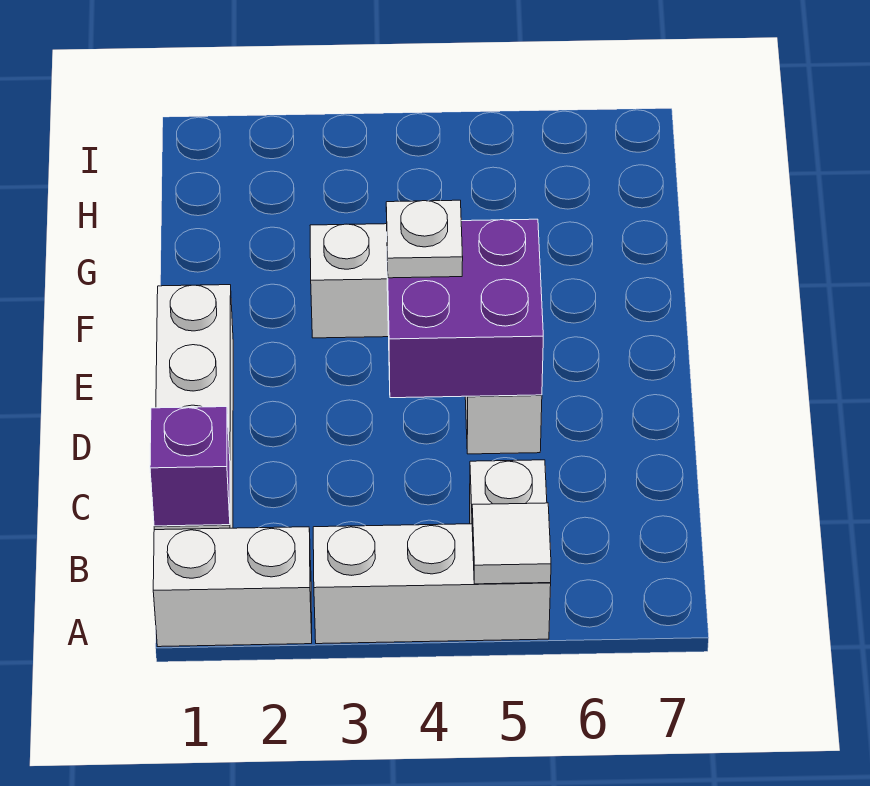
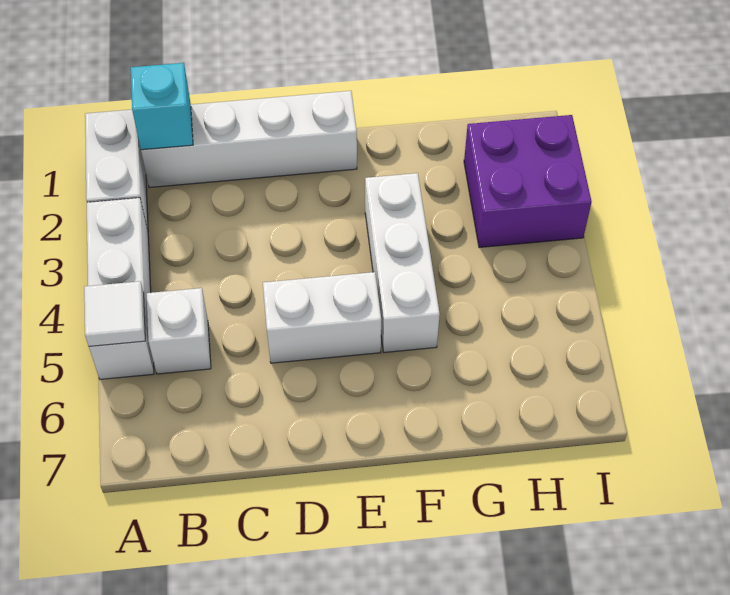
purple 1x1 brick [150,407,230,526] -> cyan 1x1 brick [131,63,193,150]
purple 2x2 brick [387,219,543,398] -> purple 2x2 brick moved to [464,115,592,248]
white 1x1 plate [386,200,463,278] -> none

